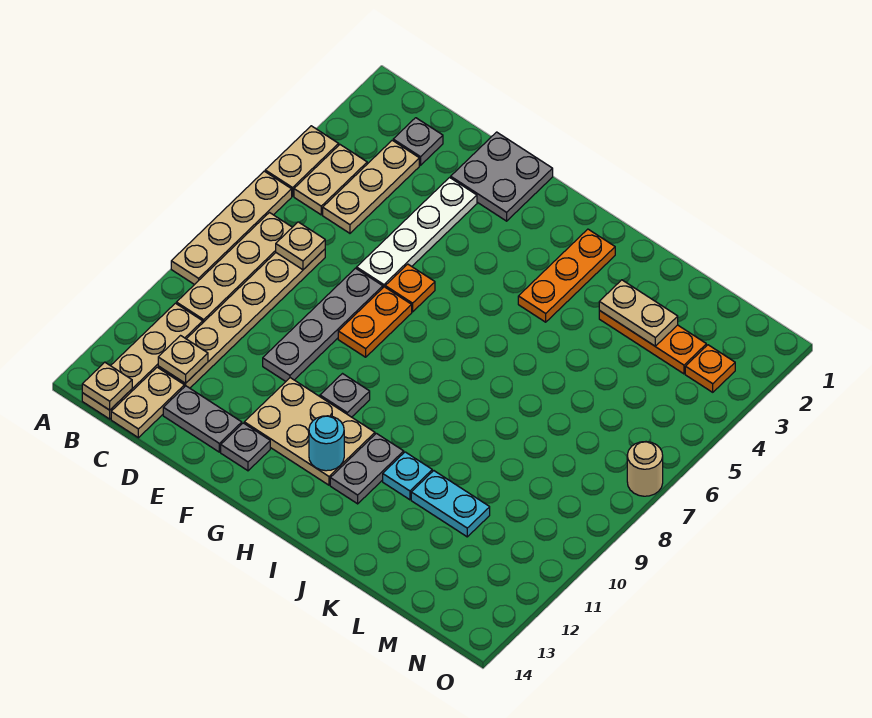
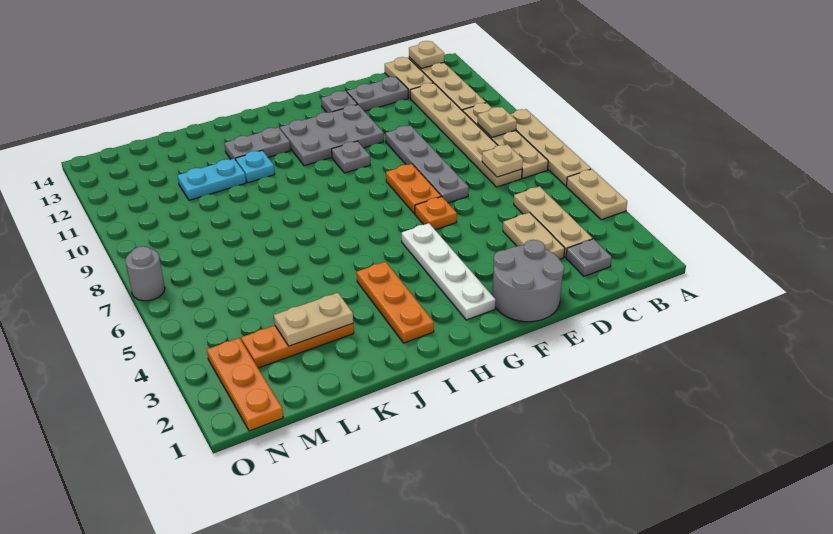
tan 1x2 plate [294,145,367,215] -> tan 1x2 plate moved to [503,213,565,259]
tan 1x1 plate [158,336,208,383] -> tan 1x1 plate moved to [478,107,517,137]
grey 2x2 plate [451,132,553,221] -> grey 2x2 round brick [492,240,564,322]
white 1x4 plate [357,178,477,287] -> white 1x4 plate moved to [402,223,496,320]
tan 2x3 plate [244,378,375,485] -> grey 2x3 plate [280,105,384,166]
cyan 1x1 round brick [309,416,344,471] -> none
grey 1x2 plate [330,433,404,504] -> grey 1x2 plate turned to [225,127,291,160]
orange 1x1 plate [685,345,735,392] -> orange 1x3 plate [207,338,283,431]
tan 1x1 round brick [627,442,663,496] -> grey 1x1 round brick [125,246,165,301]

